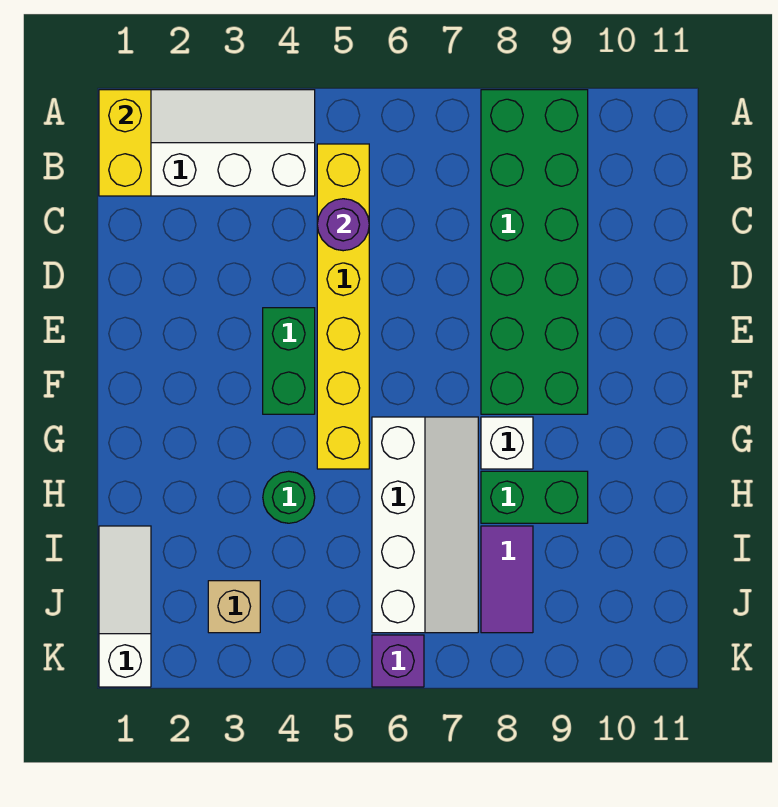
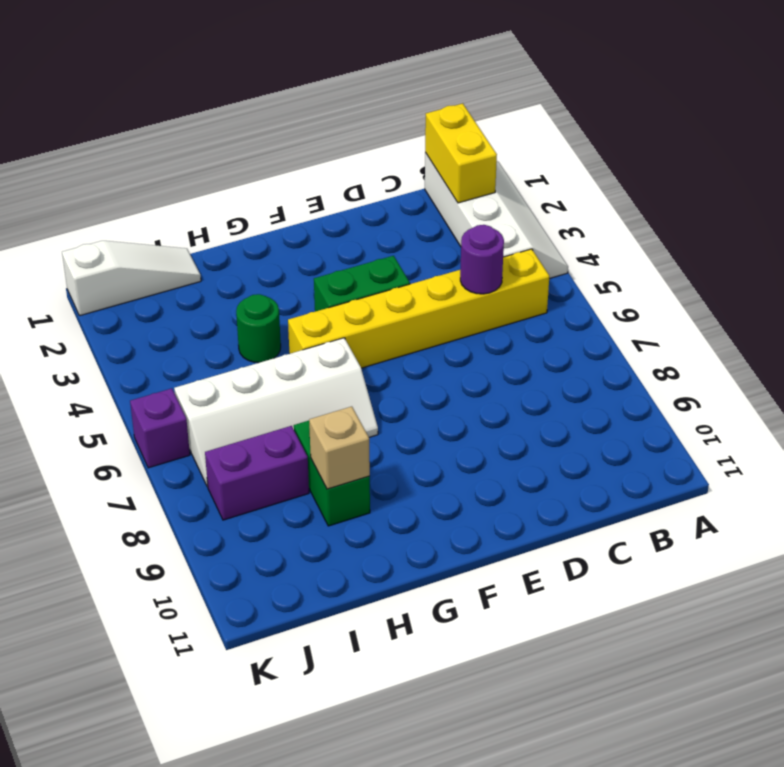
yellow 1x2 brick [99,90,151,196] -> yellow 1x2 brick turned to [425,103,497,203]
green 2x6 brick [481,90,588,414] -> none
white 1x1 brick [481,417,533,469] -> none
purple 1x2 tile [481,526,533,633] -> purple 1x2 brick [205,426,309,520]
tan 1x1 brick [208,581,260,633] -> tan 1x1 brick moved to [309,407,370,489]

